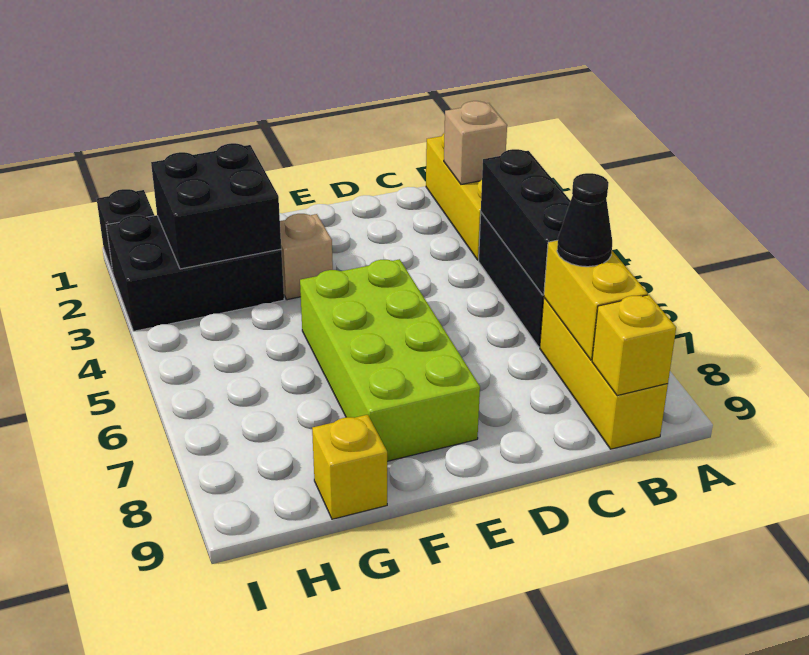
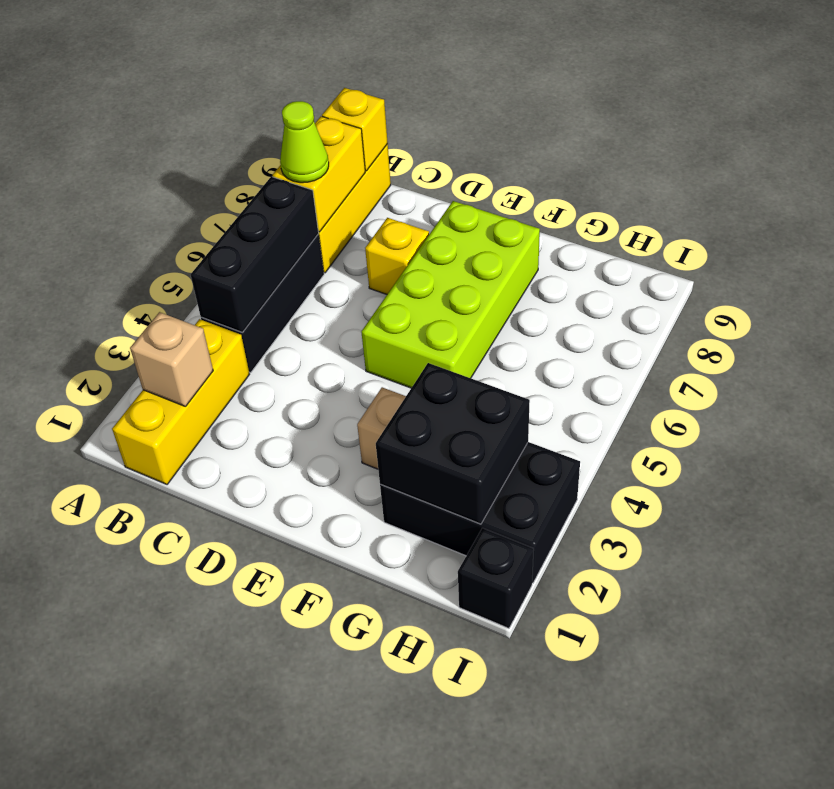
black 1x1 cone [557,173,612,267] -> lime 1x1 cone [280,101,329,183]
yellow 1x1 brick [312,415,387,519] -> yellow 1x1 brick moved to [365,218,429,294]

